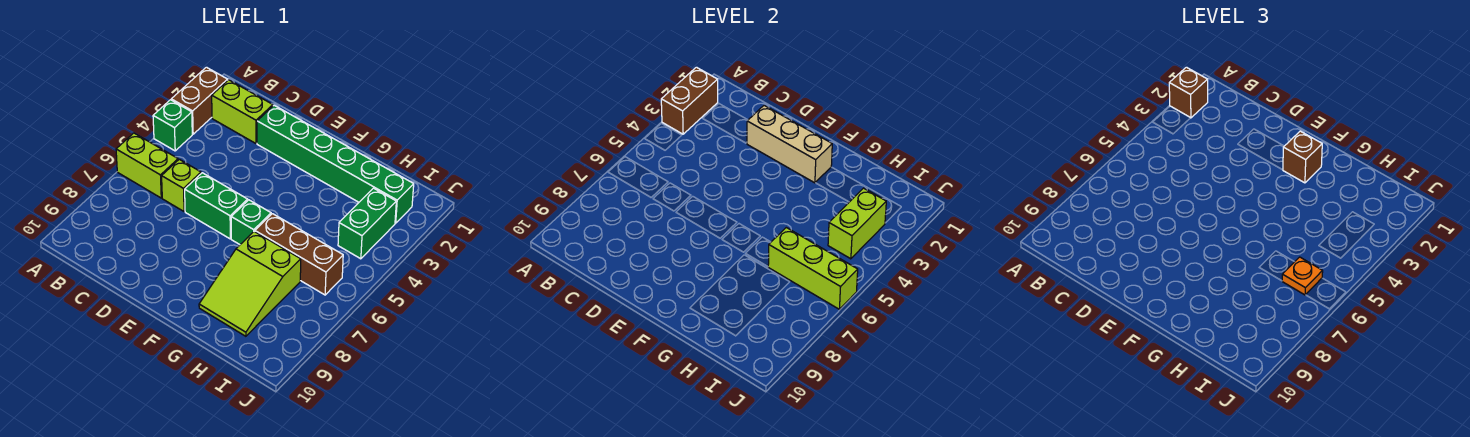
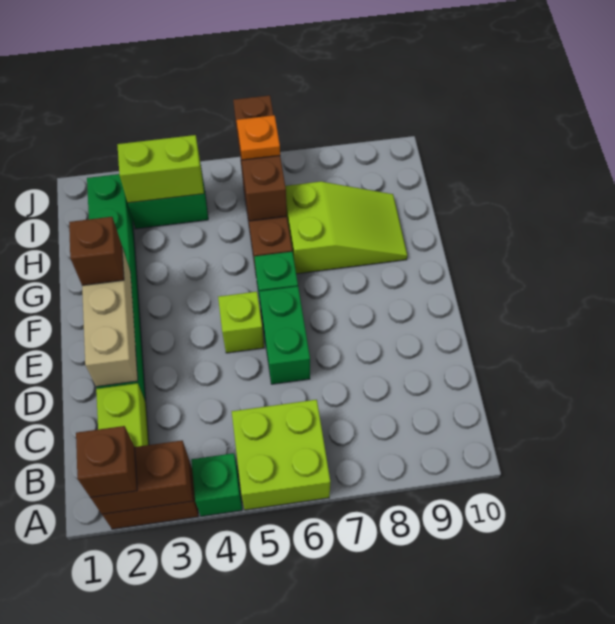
lime 1x2 brick [116,133,178,198] -> lime 2x2 brick [232,400,330,510]
lime 1x1 brick [162,159,201,211] -> lime 1x1 brick moved to [218,292,264,353]
lime 1x3 brick [768,228,858,309] -> brown 1x3 brick [233,95,287,221]

